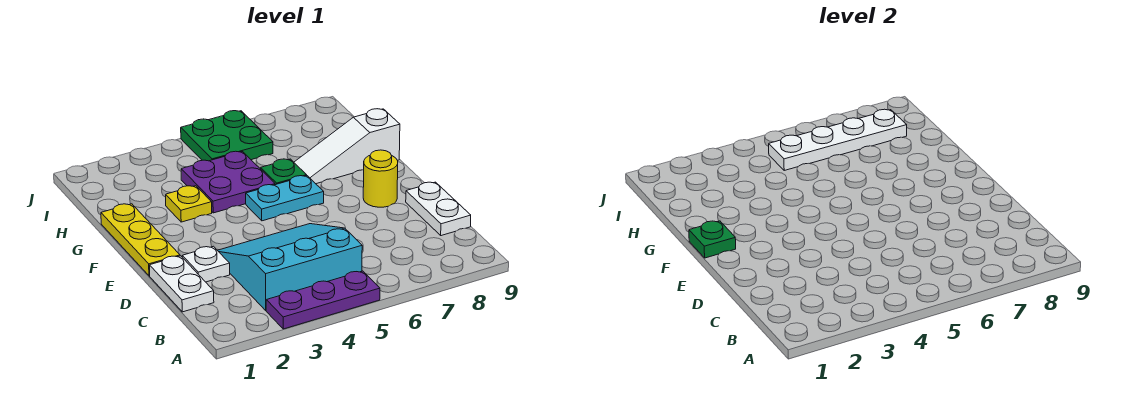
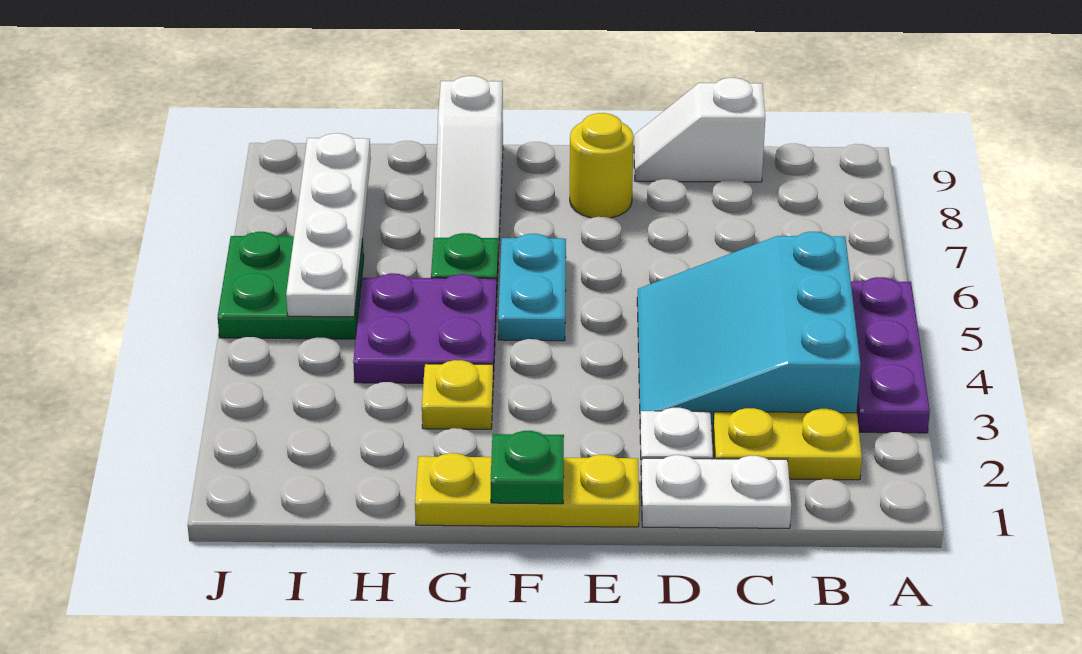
none -> yellow 1x2 plate [713,408,862,480]
white 1x2 plate [406,182,471,236] -> white 1x2 slope [634,78,765,182]

